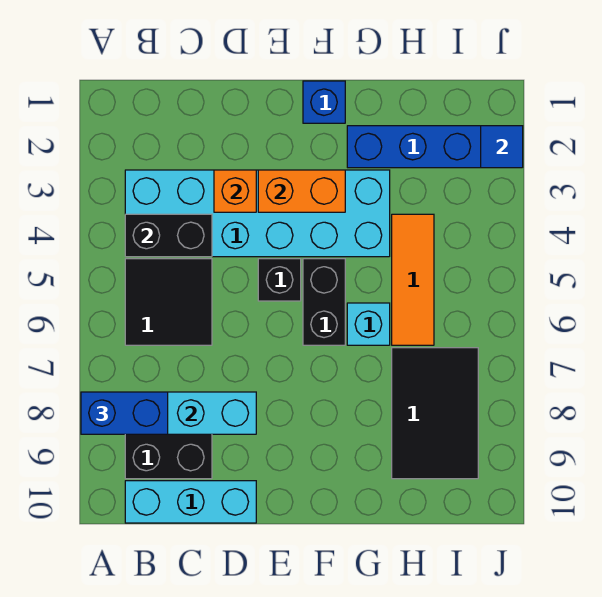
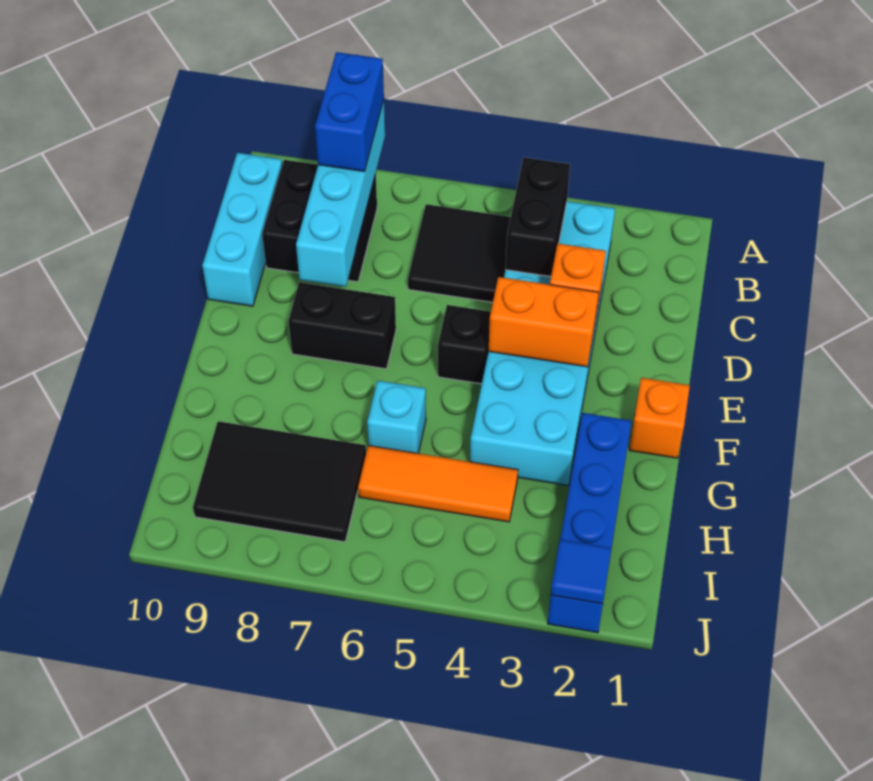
orange 1x2 brick [258,170,345,212] -> orange 1x2 brick turned to [488,277,599,367]
blue 1x1 brick [303,81,345,123] -> orange 1x1 brick [630,378,690,458]
black 1x2 brick [303,259,345,345] -> black 1x2 brick moved to [288,282,396,369]

